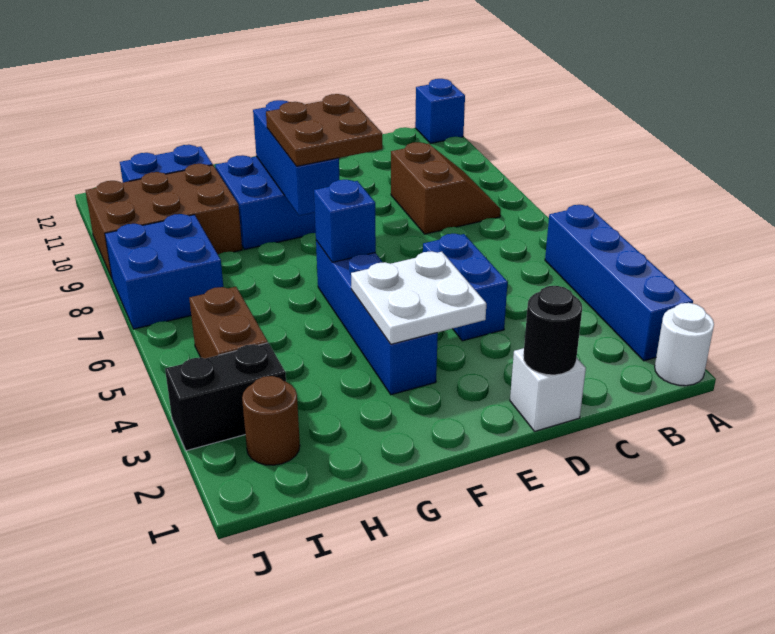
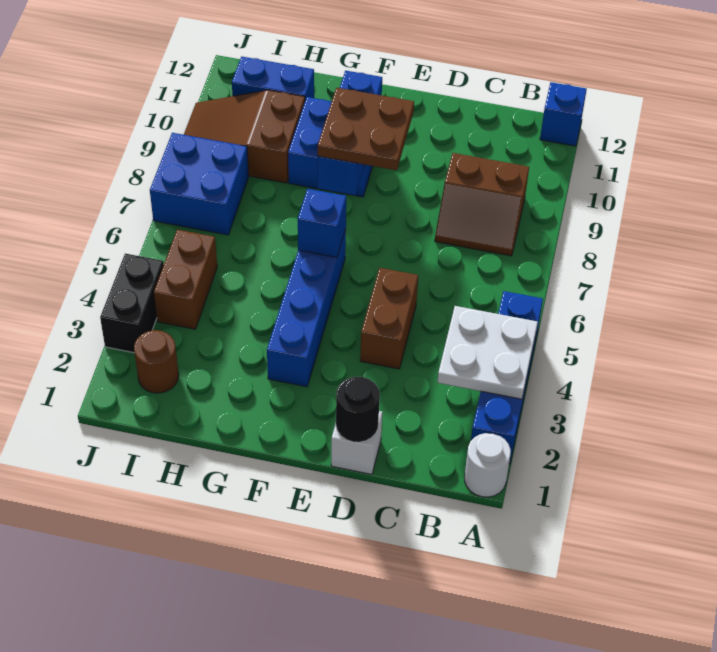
brown 2x2 slope [391,142,501,234] -> brown 2x2 slope turned to [435,153,529,256]
blue 1x2 brick [423,234,508,341] -> brown 1x2 brick [360,268,418,369]
white 2x2 plate [351,251,486,344] -> white 2x2 plate moved to [438,306,538,399]
brown 2x3 brick [85,164,242,278] -> brown 2x3 slope [184,90,305,183]
black 1x2 brick [165,343,286,451] -> black 1x2 brick turned to [100,253,164,353]

